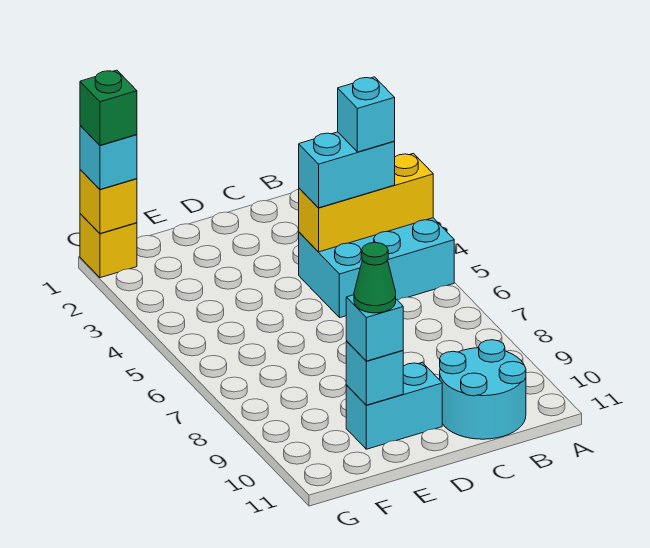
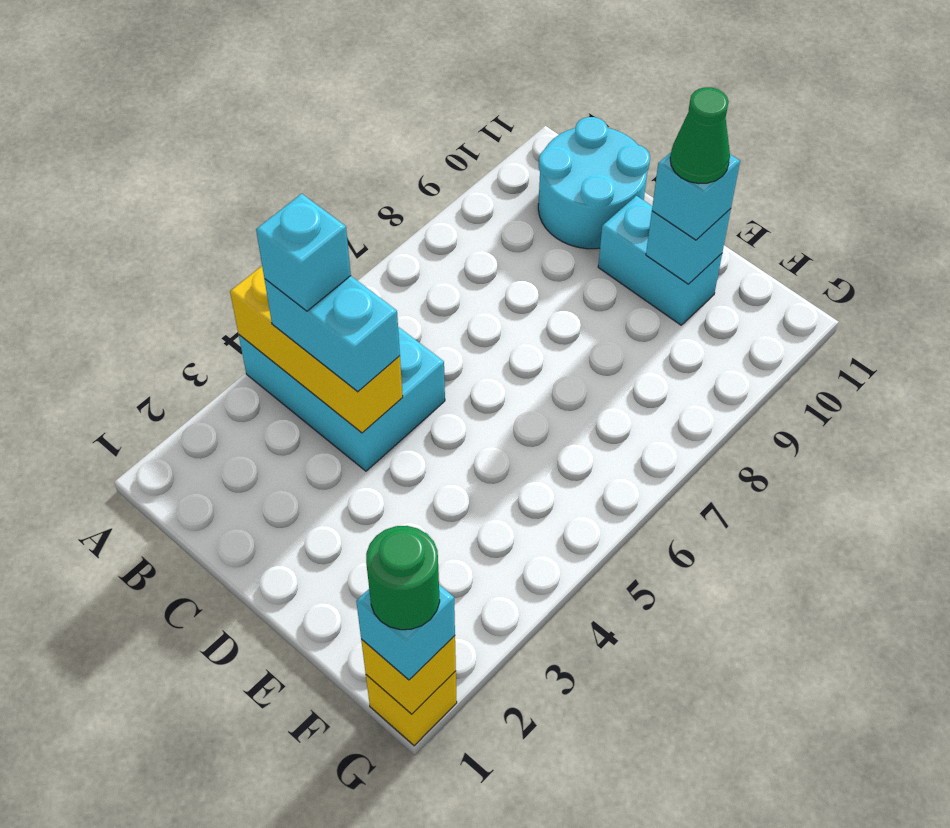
green 1x1 brick [80,70,137,145] -> green 1x1 round brick [366,526,440,630]

